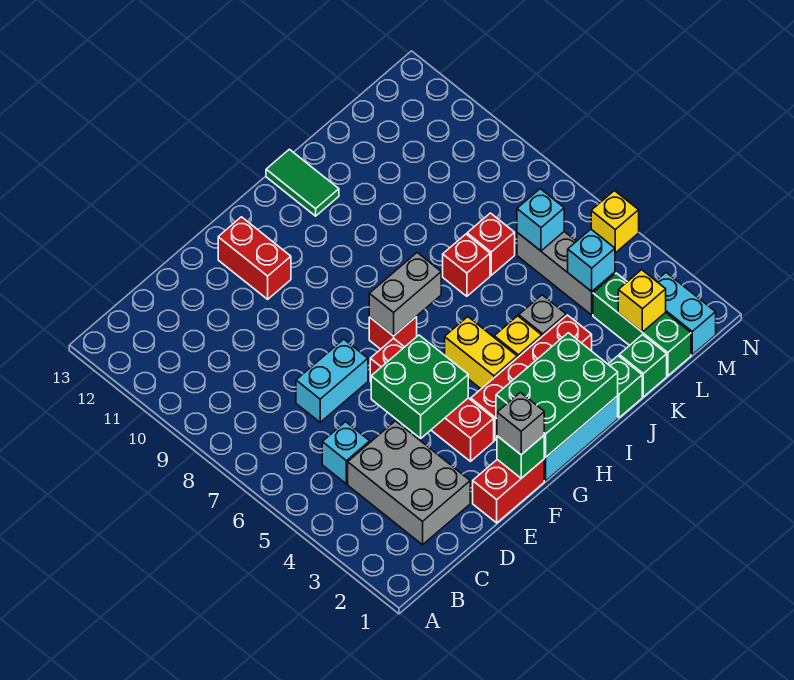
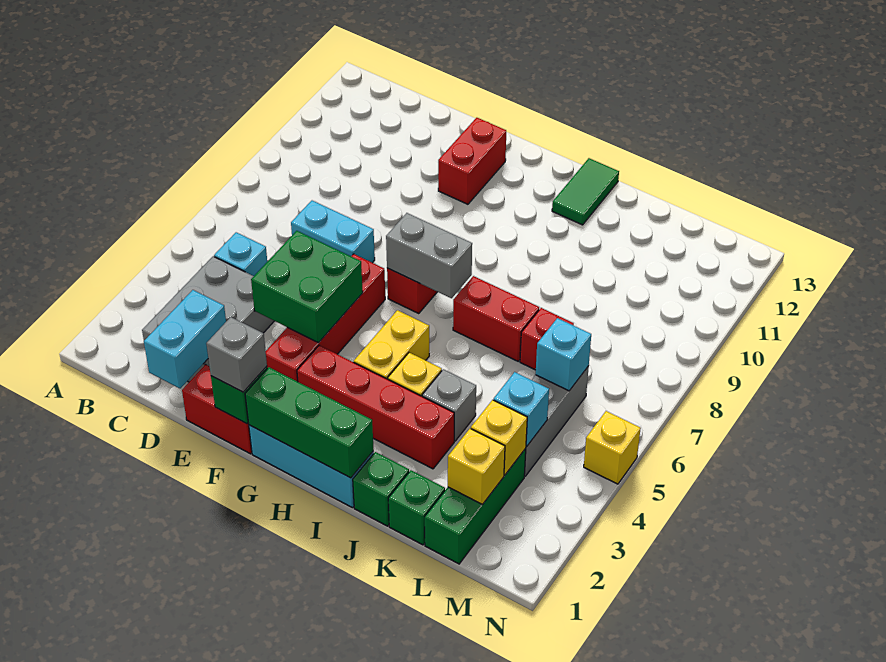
green 2x3 brick [496,333,618,457] -> green 1x3 brick [245,367,374,478]
red 1x1 brick [443,234,490,296] -> red 1x2 brick [453,276,539,361]
none -> yellow 1x1 brick [471,400,527,475]
cyan 1x2 brick [656,273,716,355] -> cyan 1x2 brick moved to [144,290,226,388]

